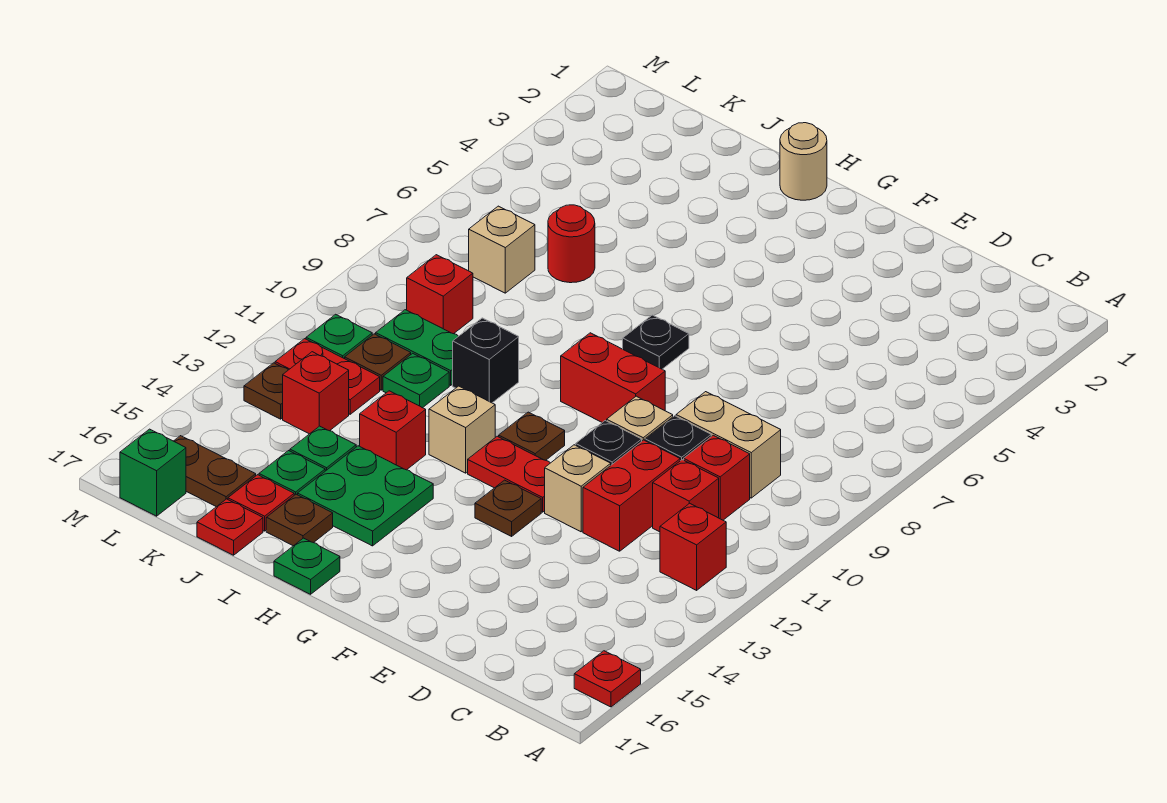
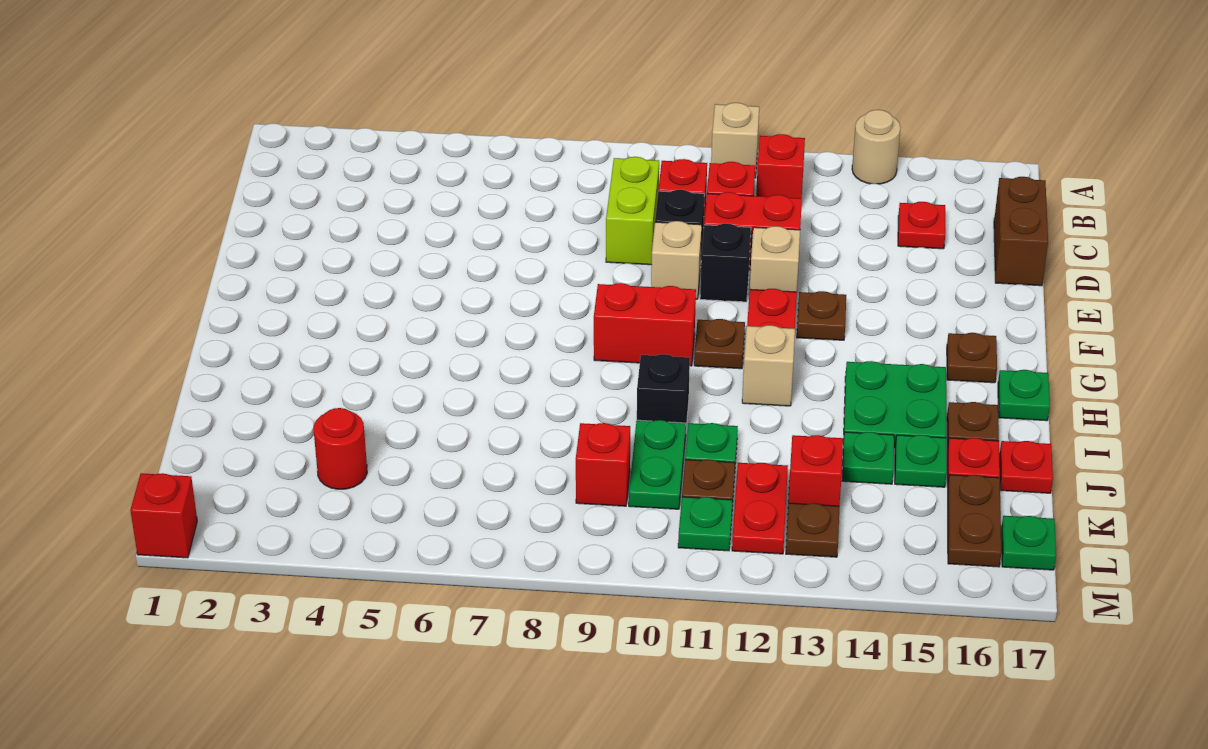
red 1x1 plate [574,651,641,707] -> red 1x1 plate moved to [898,202,945,249]
tan 1x2 brick [676,392,781,498] -> lime 1x2 brick [606,157,659,265]
none -> brown 1x2 brick [994,177,1048,286]
red 1x2 brick [561,333,665,422] -> red 1x2 brick turned to [594,283,696,366]
black 1x1 plate [623,315,689,369] -> none
none -> brown 1x1 plate [947,333,997,383]
tan 1x1 round brick [780,123,827,200] -> tan 1x1 round brick moved to [852,110,901,184]
red 1x1 brick [360,391,426,470] -> red 1x1 brick moved to [130,473,197,558]
red 1x1 round brick [548,205,595,283] -> red 1x1 round brick moved to [314,408,367,489]
tan 1x1 brick [469,206,535,293] -> tan 1x1 brick moved to [711,103,759,178]
green 1x1 brick [120,429,186,516] -> green 1x1 plate [1001,516,1056,570]

